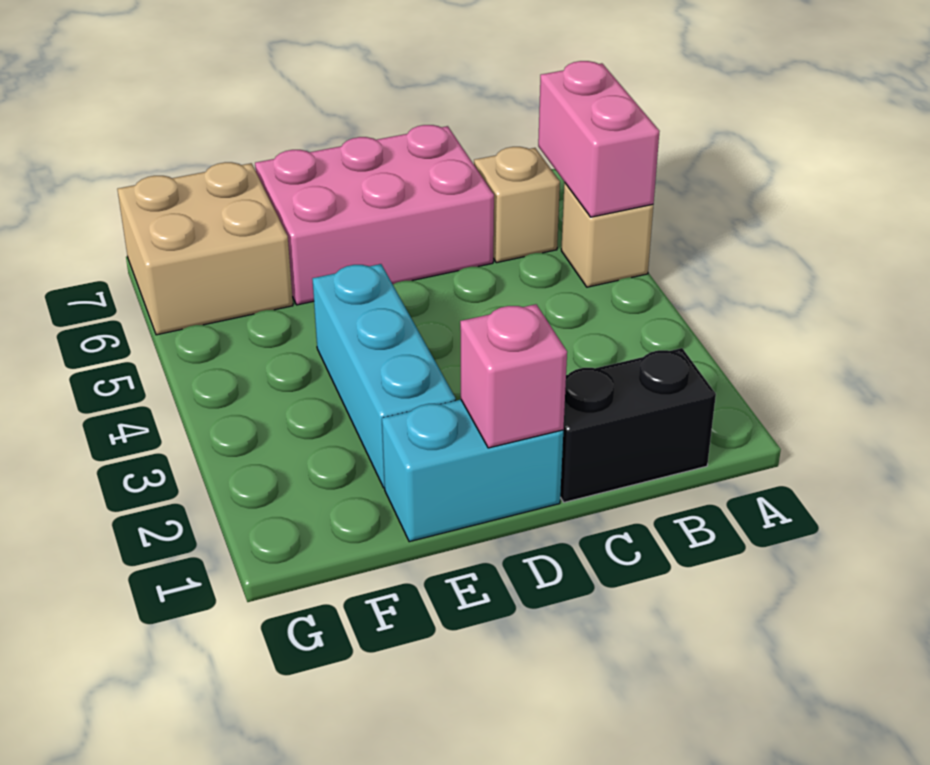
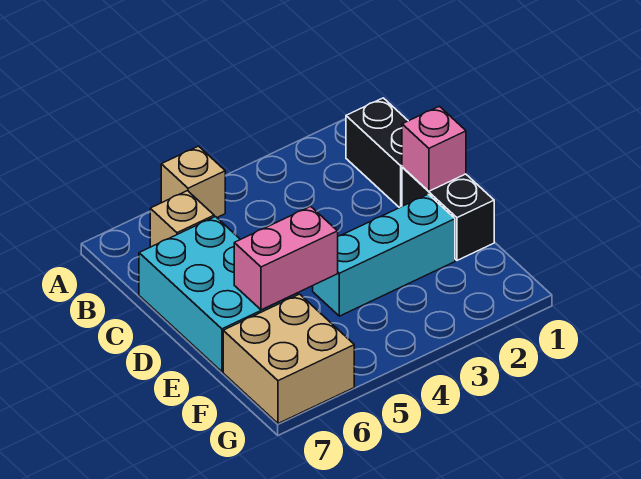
pink 1x2 brick [538,61,660,217] -> pink 1x2 brick moved to [234,206,338,310]
pink 2x3 brick [255,125,494,305] -> cyan 2x3 brick [139,217,298,372]
cyan 1x2 brick [382,400,563,542] -> black 1x2 brick [402,167,494,260]

